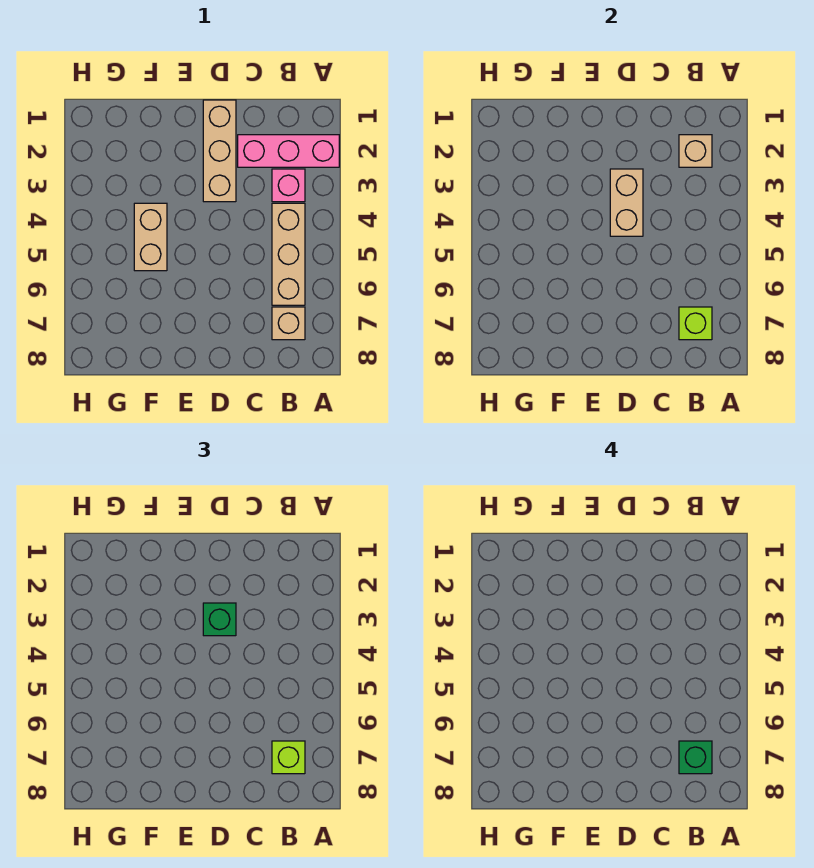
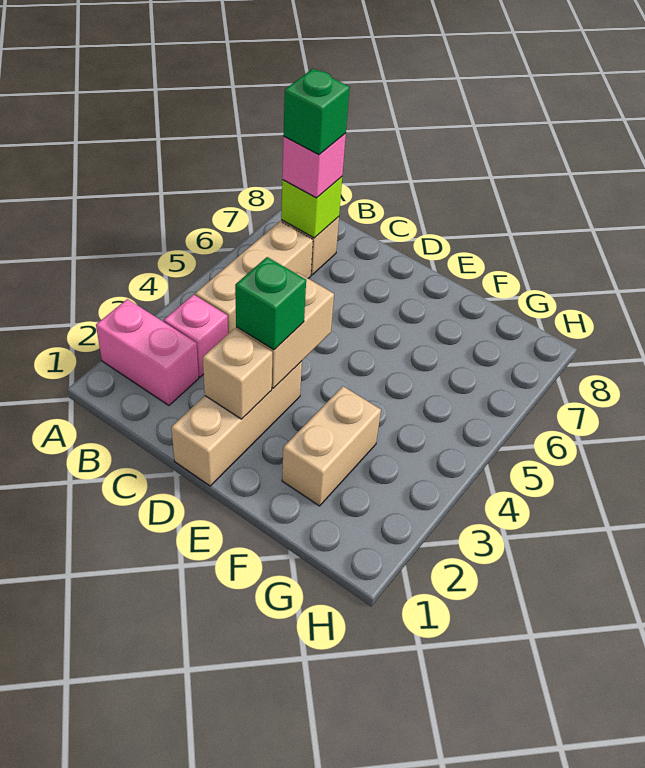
pink 1x3 brick [238,135,339,167] -> pink 1x2 brick [96,299,199,405]
tan 1x1 brick [679,135,712,167] -> tan 1x1 brick moved to [203,329,272,419]
lime 1x1 brick [272,741,305,774] -> pink 1x1 brick [282,133,346,198]
tan 1x2 brick [134,203,167,271] -> tan 1x2 brick moved to [282,386,381,506]

